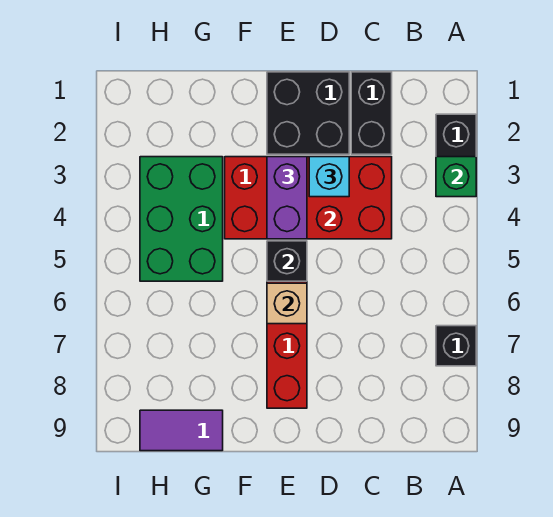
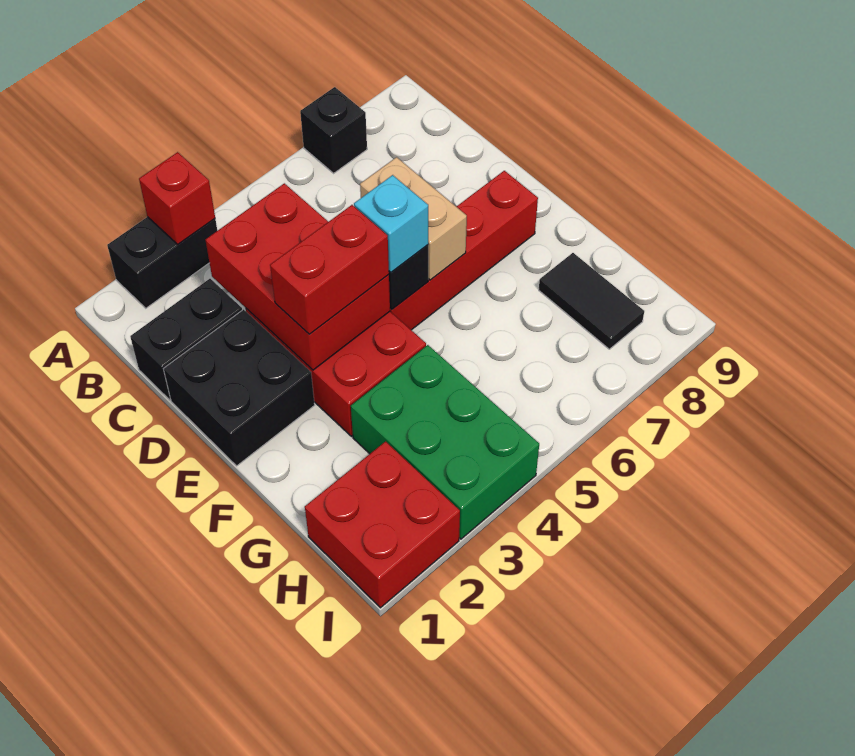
green 1x1 brick [436,157,476,197] -> red 1x1 brick [139,152,215,244]
cyan 1x1 brick [309,157,349,197] -> cyan 1x1 brick moved to [354,175,428,272]
purple 1x2 brick [267,157,307,239] -> red 1x2 brick [270,205,389,334]
tan 1x1 brick [267,283,307,324] -> tan 1x2 brick [360,157,467,280]
green 2x3 brick [140,157,223,281] -> green 2x3 brick turned to [351,345,539,539]
none -> black 1x2 tile [539,253,644,349]
purple 1x2 tile [140,410,223,451] -> none
none -> red 2x2 brick [305,442,460,608]

